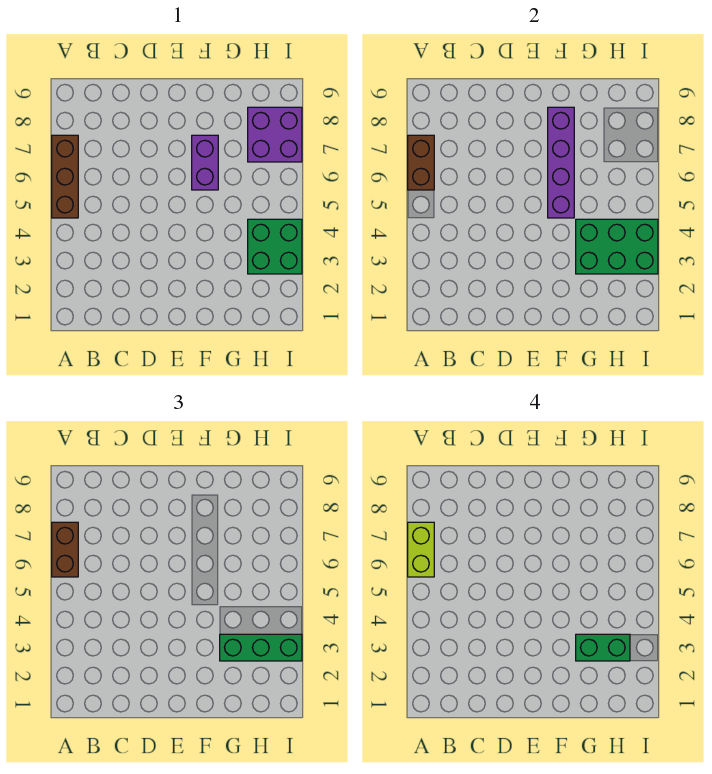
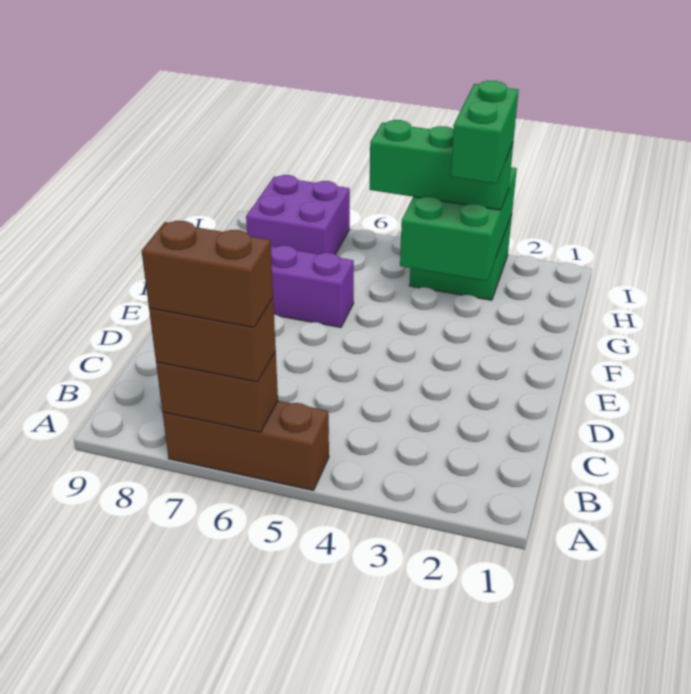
lime 1x2 brick [408,522,434,577] -> brown 1x2 brick [142,221,273,328]
purple 1x4 brick [548,107,574,218] -> none
green 1x3 brick [220,634,302,661] -> green 1x3 brick turned to [370,120,513,210]

